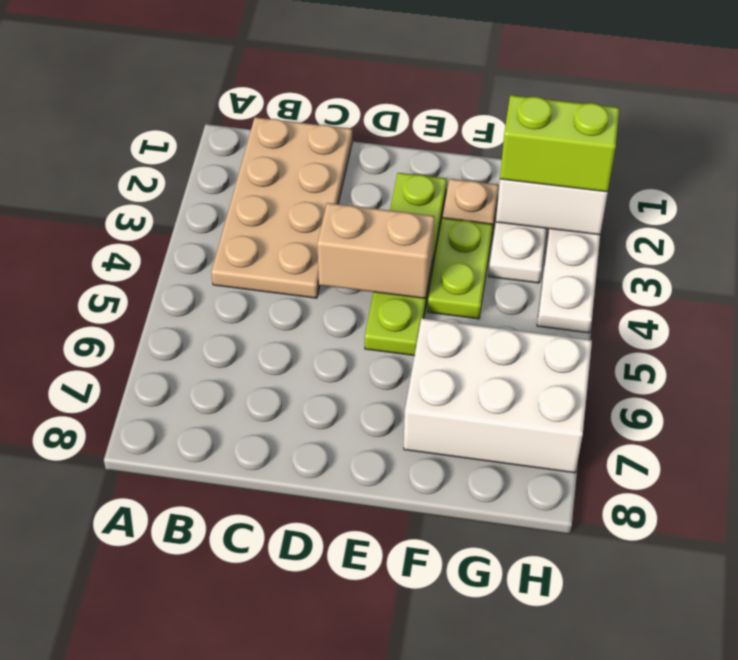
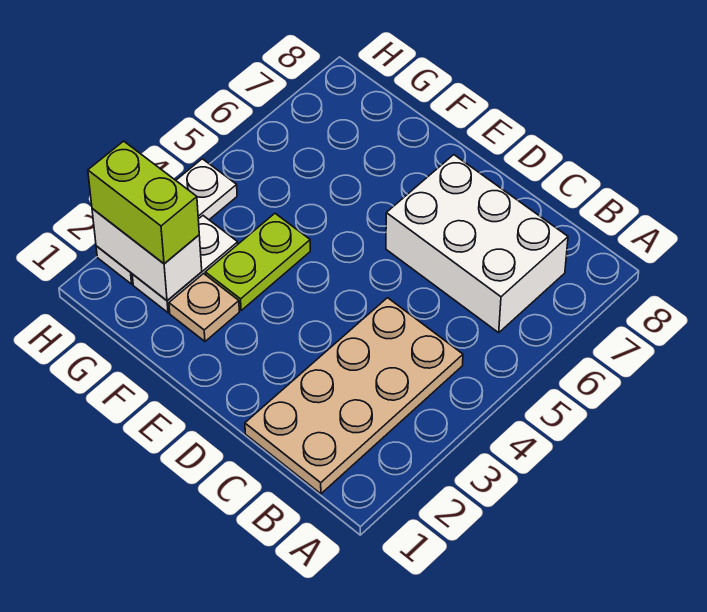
tan 1x2 brick [317,203,435,299] -> none
lime 1x4 plate [365,173,447,356] -> none
white 2x3 brick [404,318,592,473] -> white 2x3 brick moved to [386,155,568,333]

